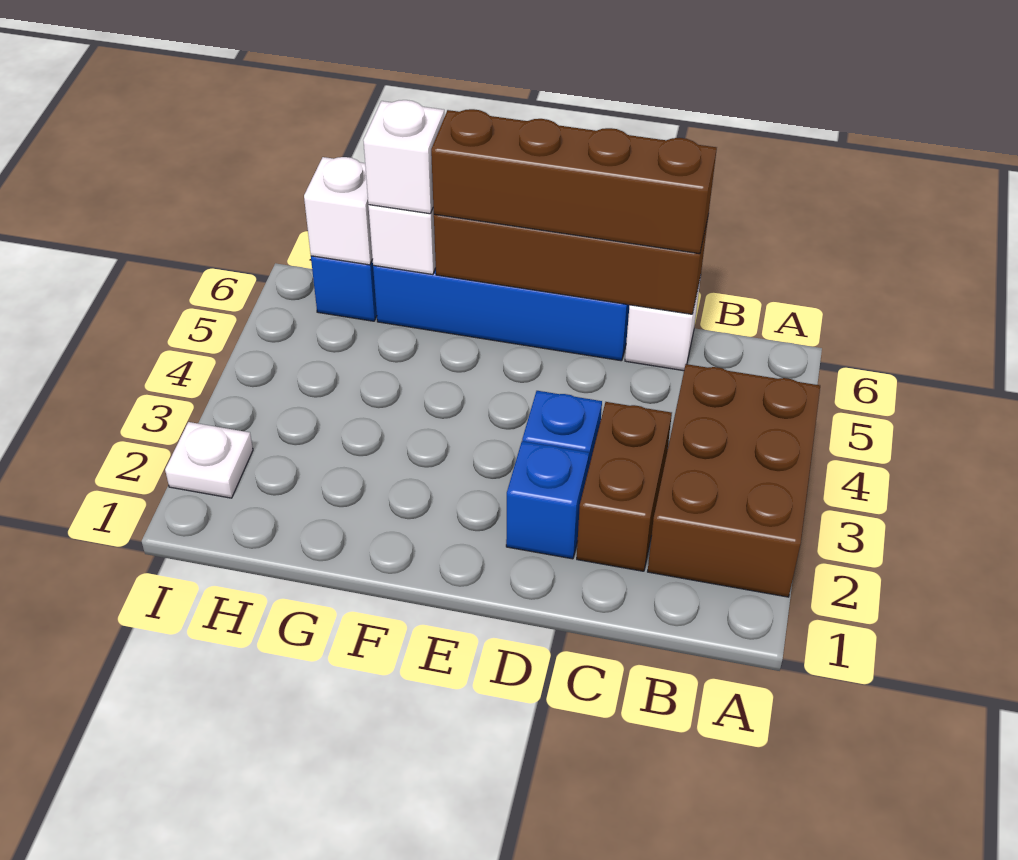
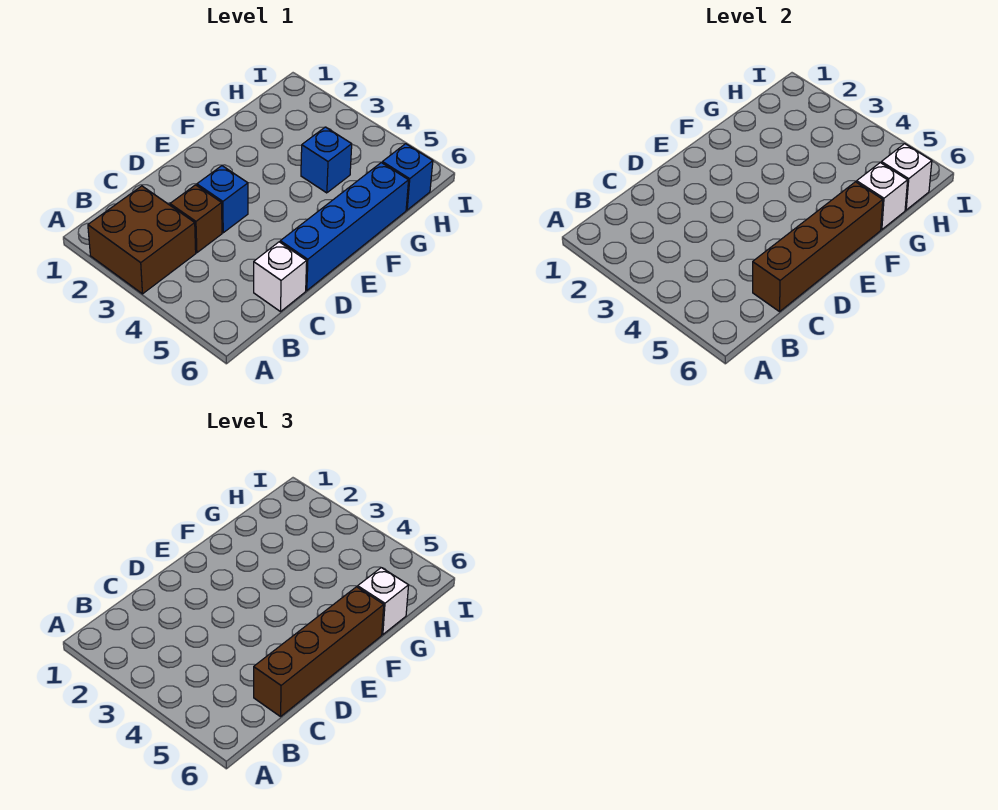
brown 2x3 brick [648,364,820,597] -> brown 2x2 brick [88,186,196,294]
brown 1x2 brick [577,402,672,571] -> brown 1x1 brick [170,185,222,253]
blue 1x1 brick [506,441,589,559] -> blue 1x1 brick moved to [301,127,352,193]
white 1x1 plate [165,422,253,498] -> none

